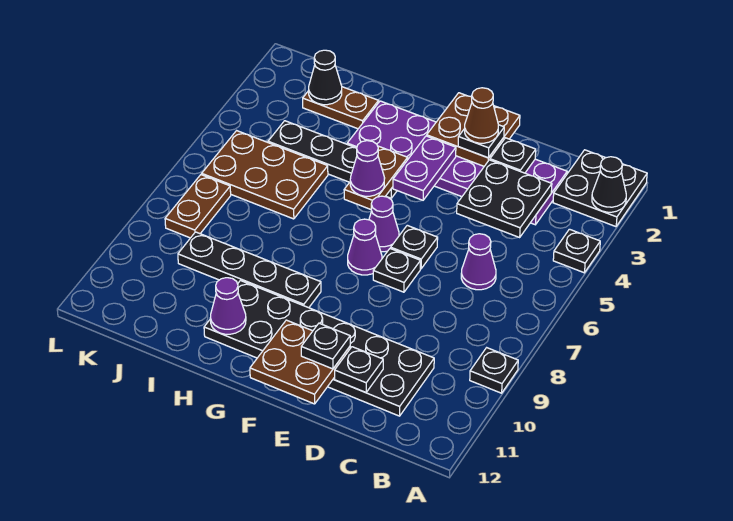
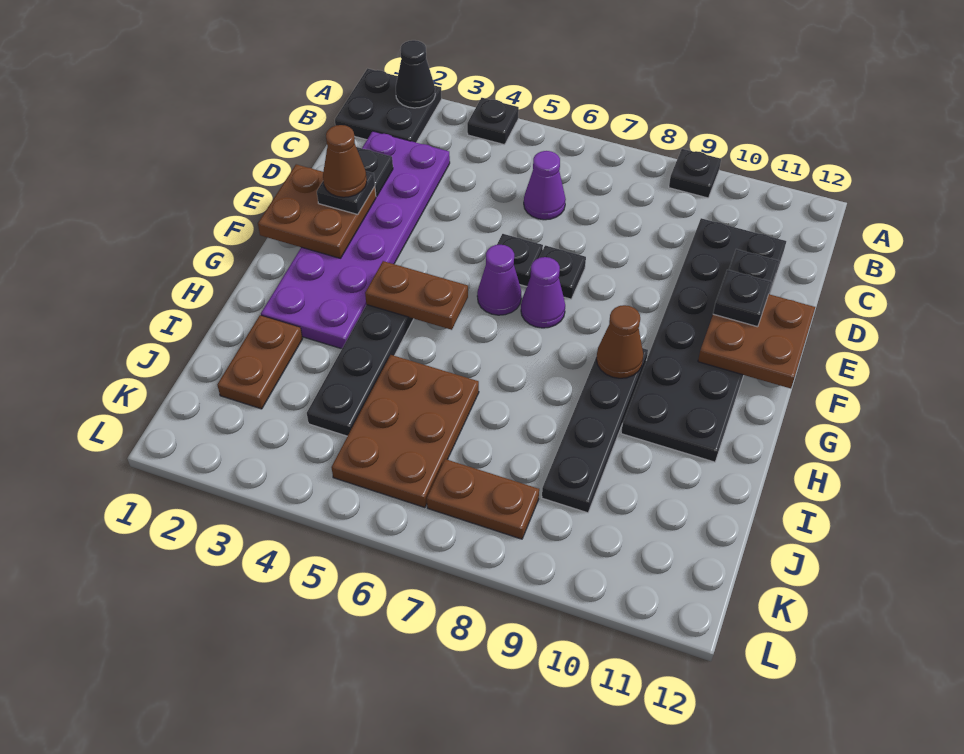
black 2x2 plate [457,160,552,237] -> none
purple 1x2 plate [393,136,456,200] -> none
purple 1x1 cone [350,141,385,196] -> none
none -> brown 1x1 cone [596,305,643,378]
purple 1x1 cone [210,278,246,334] -> none
black 1x1 cone [309,50,342,105] -> none

